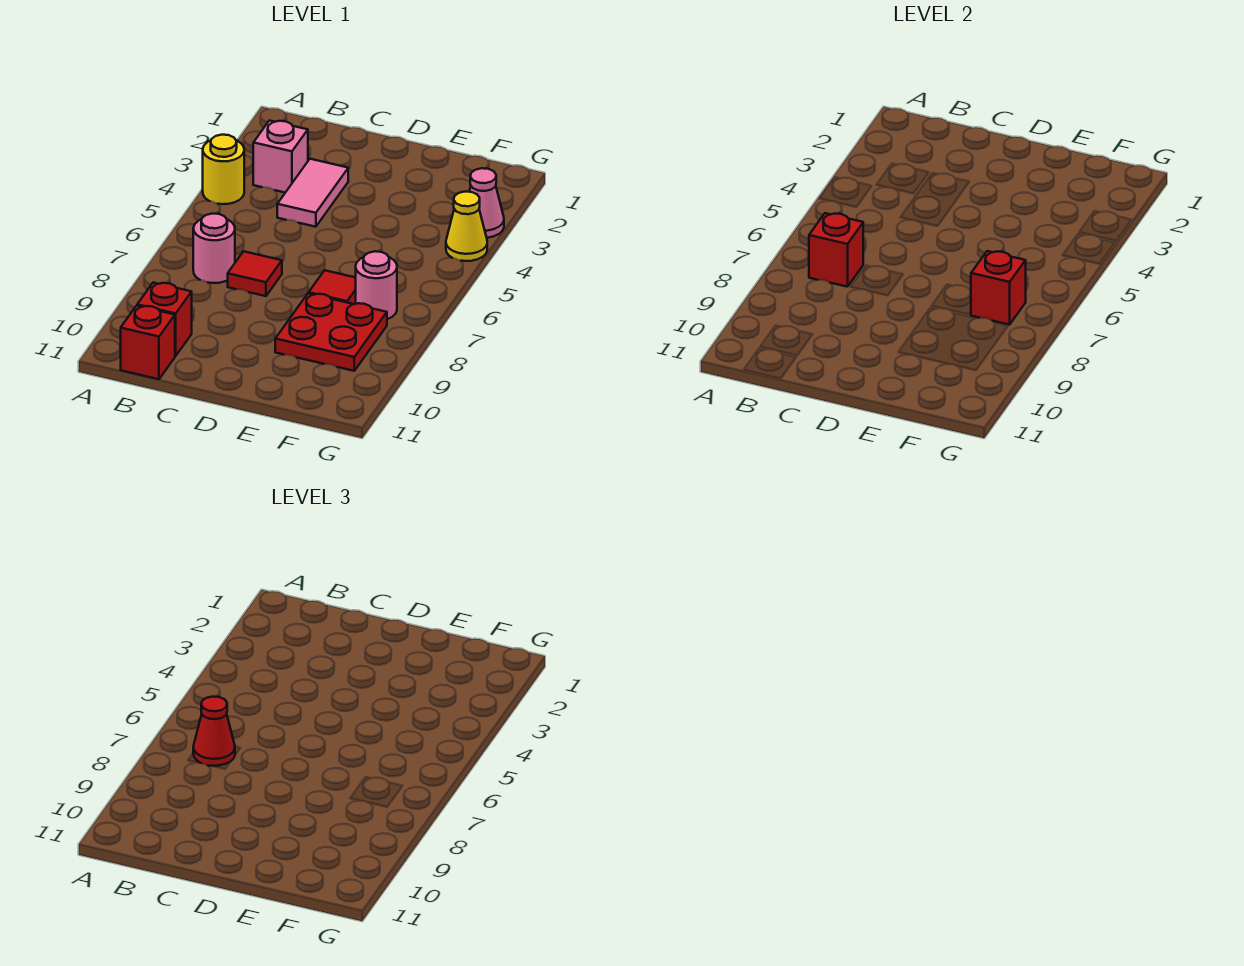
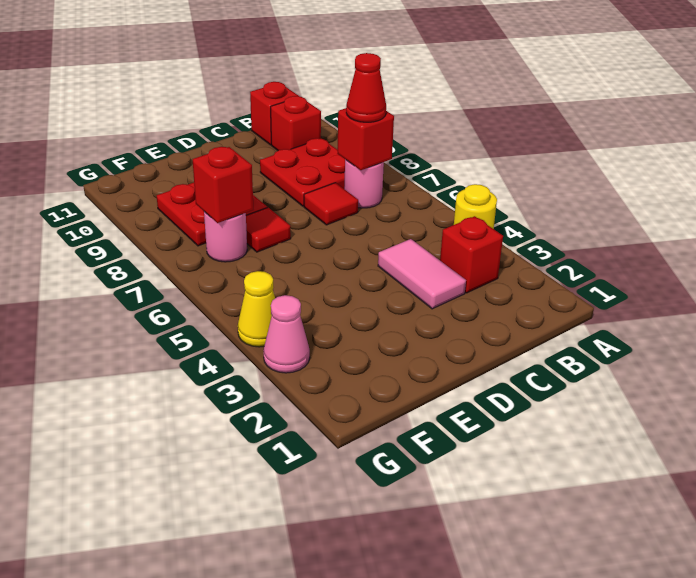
pink 1x1 brick [253,121,308,193] -> red 1x1 brick [440,216,503,293]
none -> red 2x2 plate [260,138,345,206]

